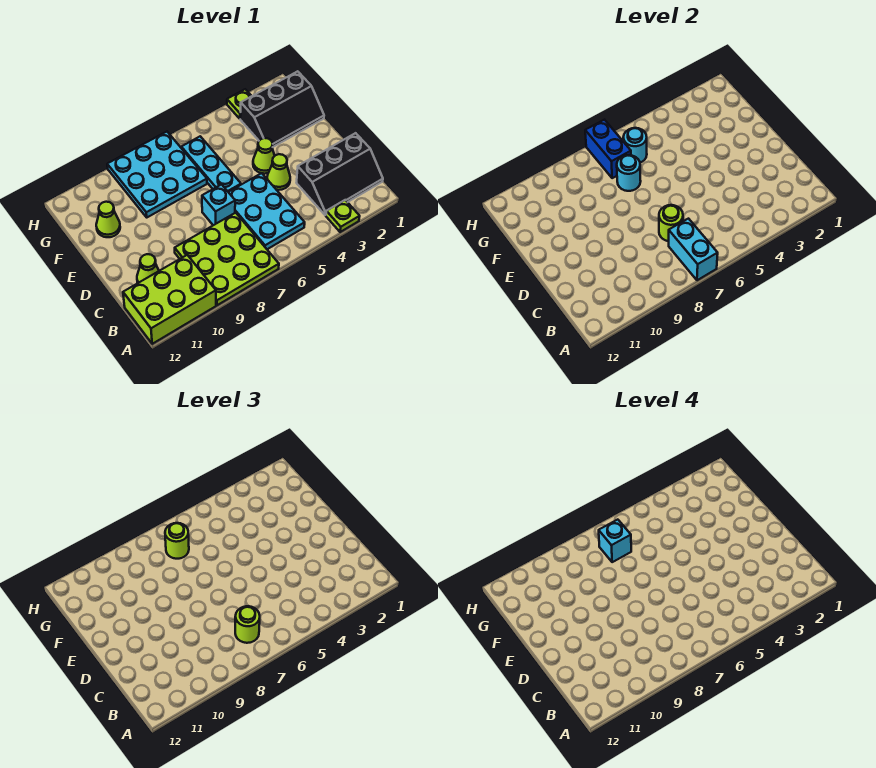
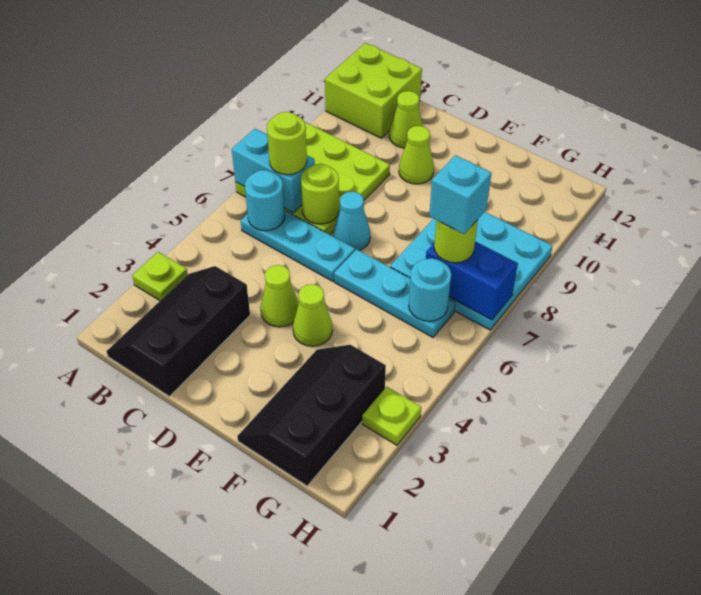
lime 2x3 brick [123,255,216,344] -> lime 2x2 brick [325,43,422,138]
cyan 2x3 plate [229,173,305,249] -> cyan 1x3 plate [241,210,355,281]
cyan 1x1 brick [202,185,235,225] -> cyan 1x1 cone [333,192,370,250]
cyan 1x1 round brick [617,155,641,191] -> cyan 1x1 round brick moved to [245,170,285,231]
lime 1x1 cone [96,202,120,237] -> lime 1x1 cone moved to [399,126,434,184]

